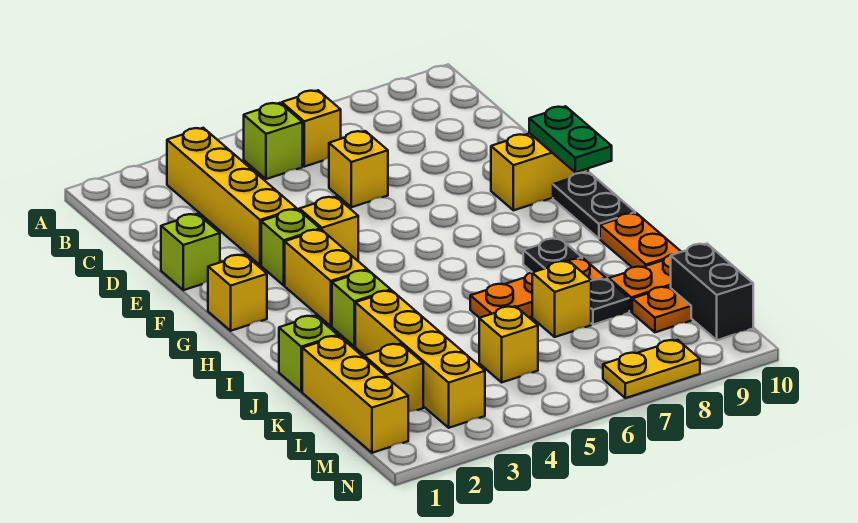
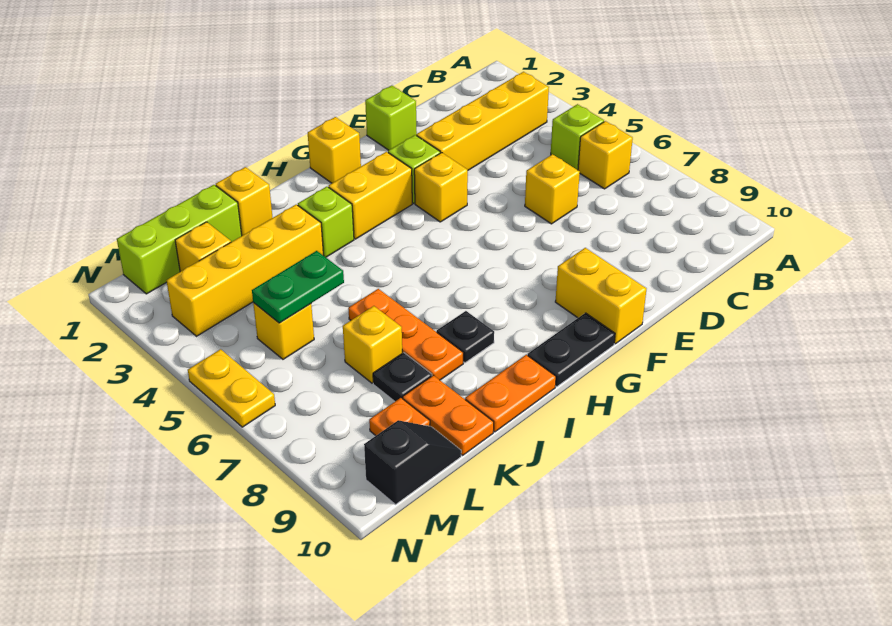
green 1x2 plate [529,106,612,172] -> green 1x2 plate moved to [252,251,344,323]
lime 1x1 brick [279,316,338,392] -> yellow 1x1 brick [216,167,273,236]
yellow 1x3 brick [302,336,408,453] -> lime 1x3 brick [117,185,242,294]
black 1x2 brick [671,244,753,340] -> black 1x2 slope [364,420,461,505]
yellow 1x2 plate [603,340,700,398] -> yellow 1x2 plate moved to [188,349,275,427]

